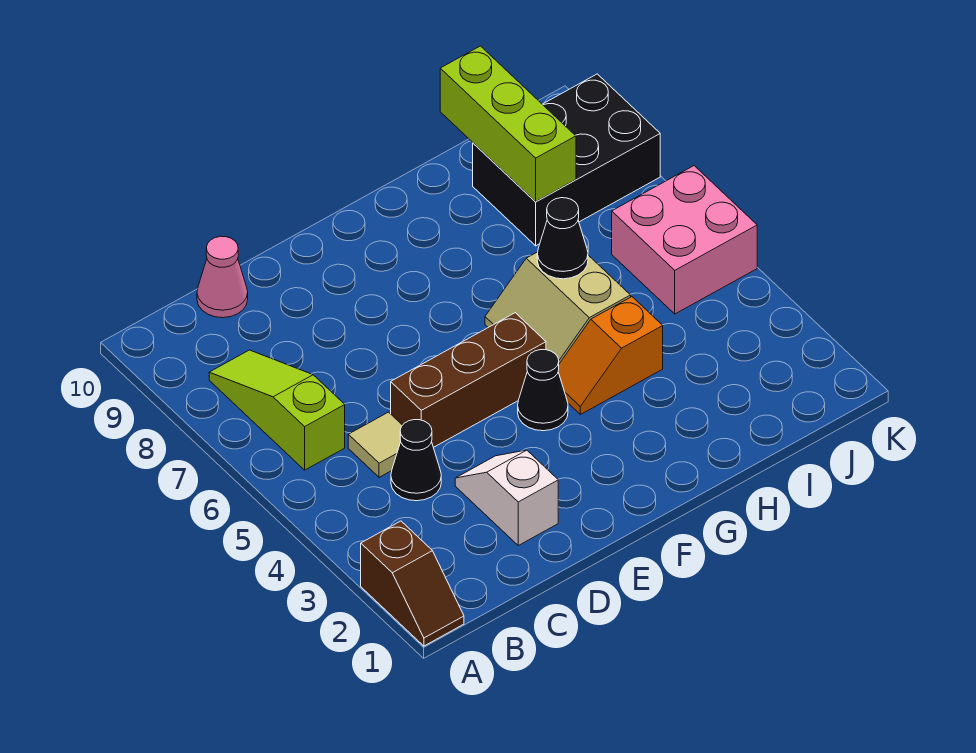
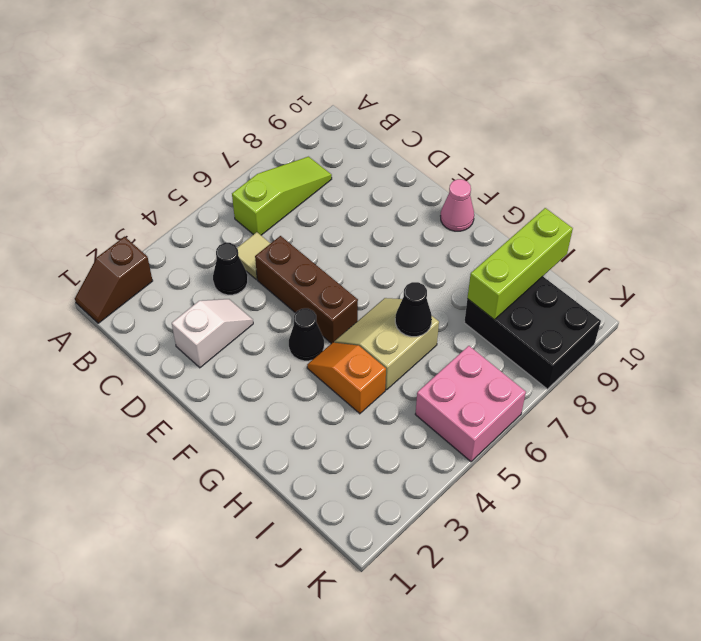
pink 1x1 cone [197,236,248,318] -> pink 1x1 cone moved to [441,179,474,231]

